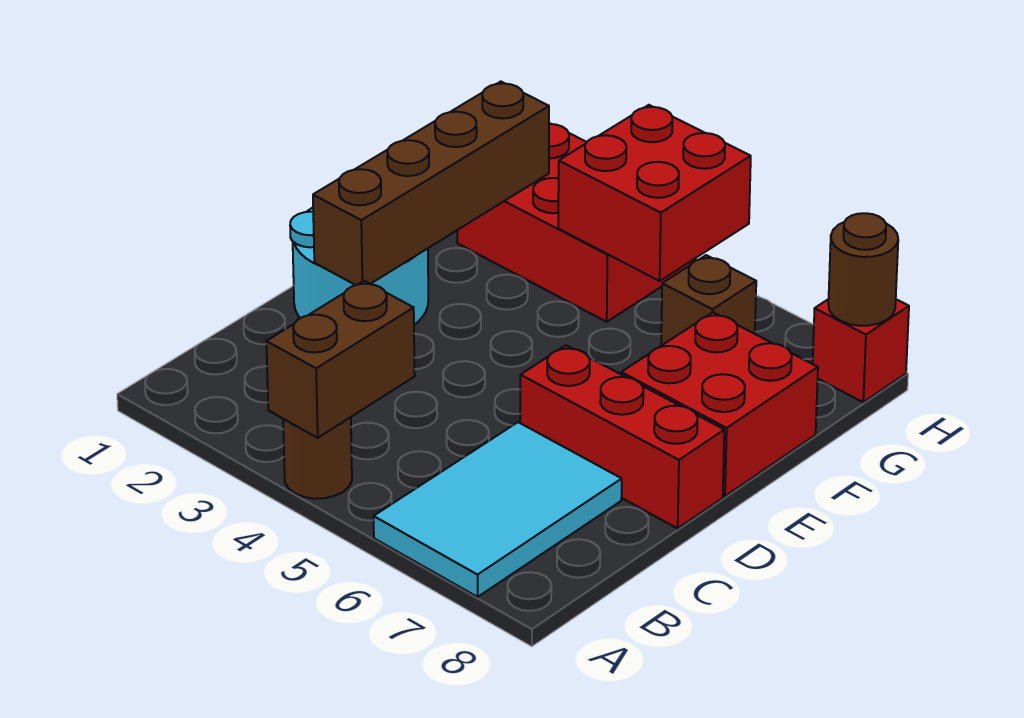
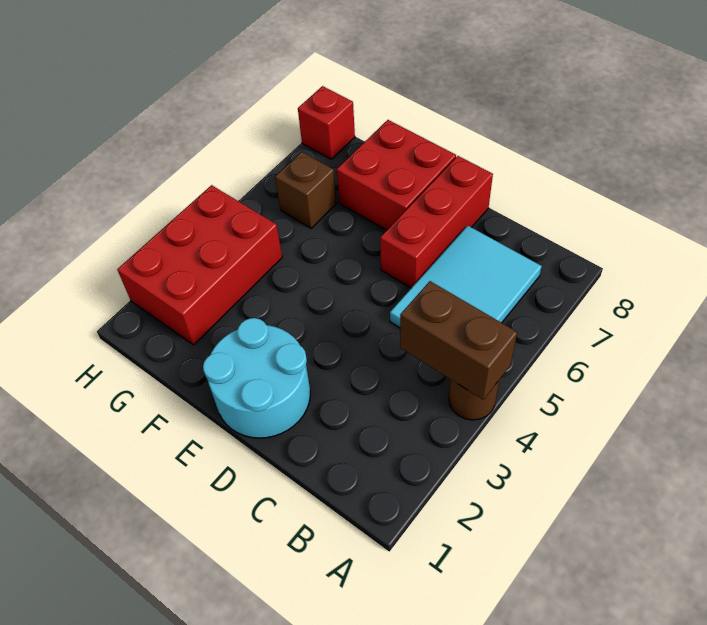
cyan 2x3 tile [374,422,622,597] -> cyan 2x3 tile turned to [390,225,542,328]
brown 1x4 brick [313,82,549,285] -> none
red 2x2 brick [558,105,751,281] -> none
brown 1x1 round brick [828,213,898,326] -> none

